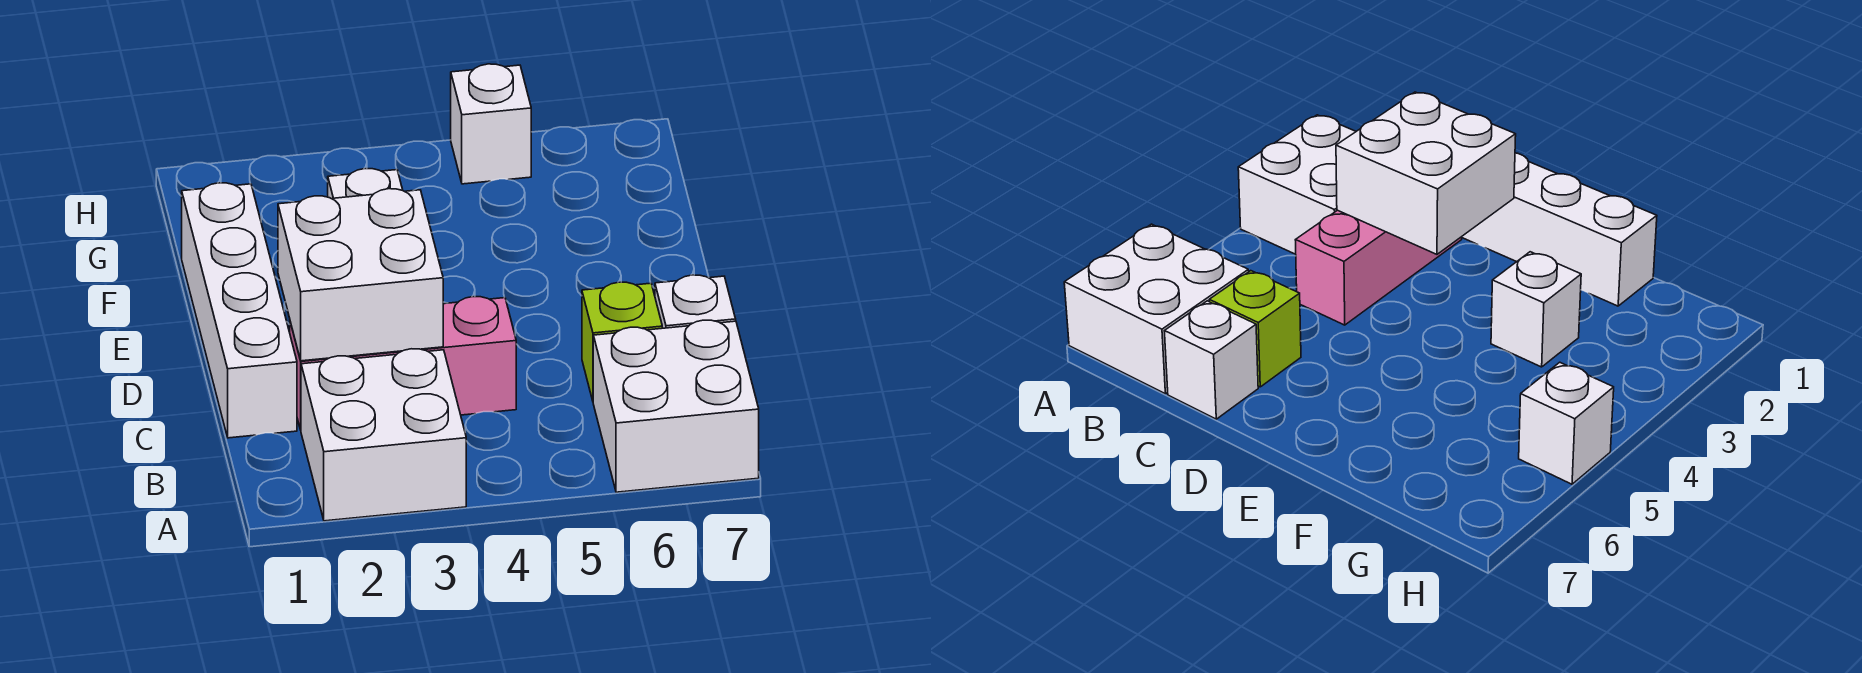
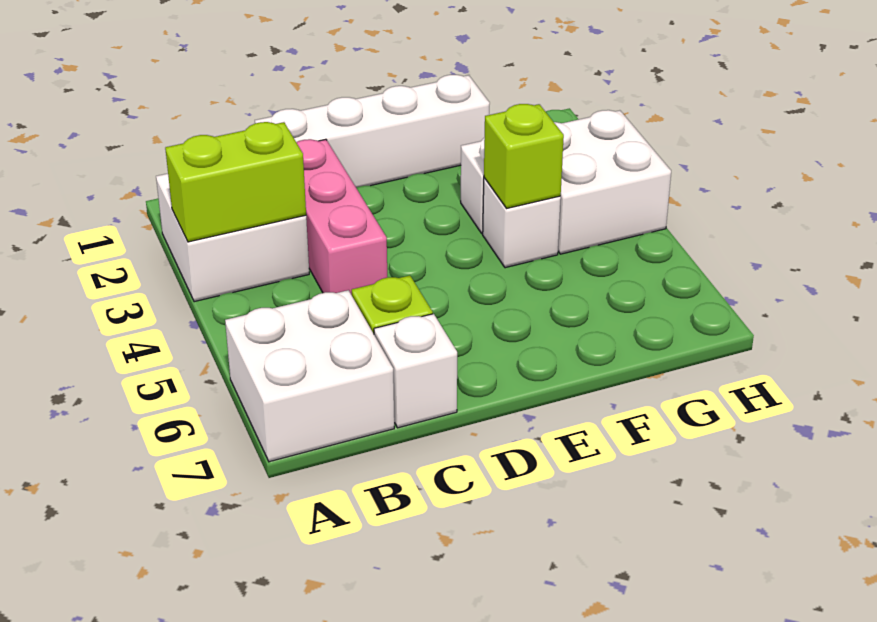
none -> lime 1x2 brick [165,122,306,242]
white 2x2 brick [278,189,443,361] -> white 2x2 brick moved to [554,110,671,254]
none -> lime 1x1 brick [484,104,564,209]
white 1x1 brick [451,64,531,184] -> white 1x1 brick moved to [483,178,561,268]

